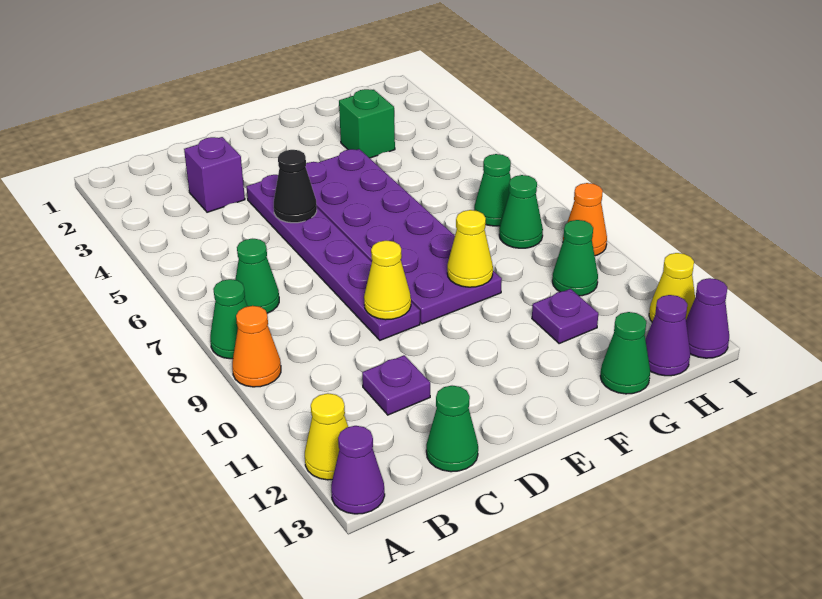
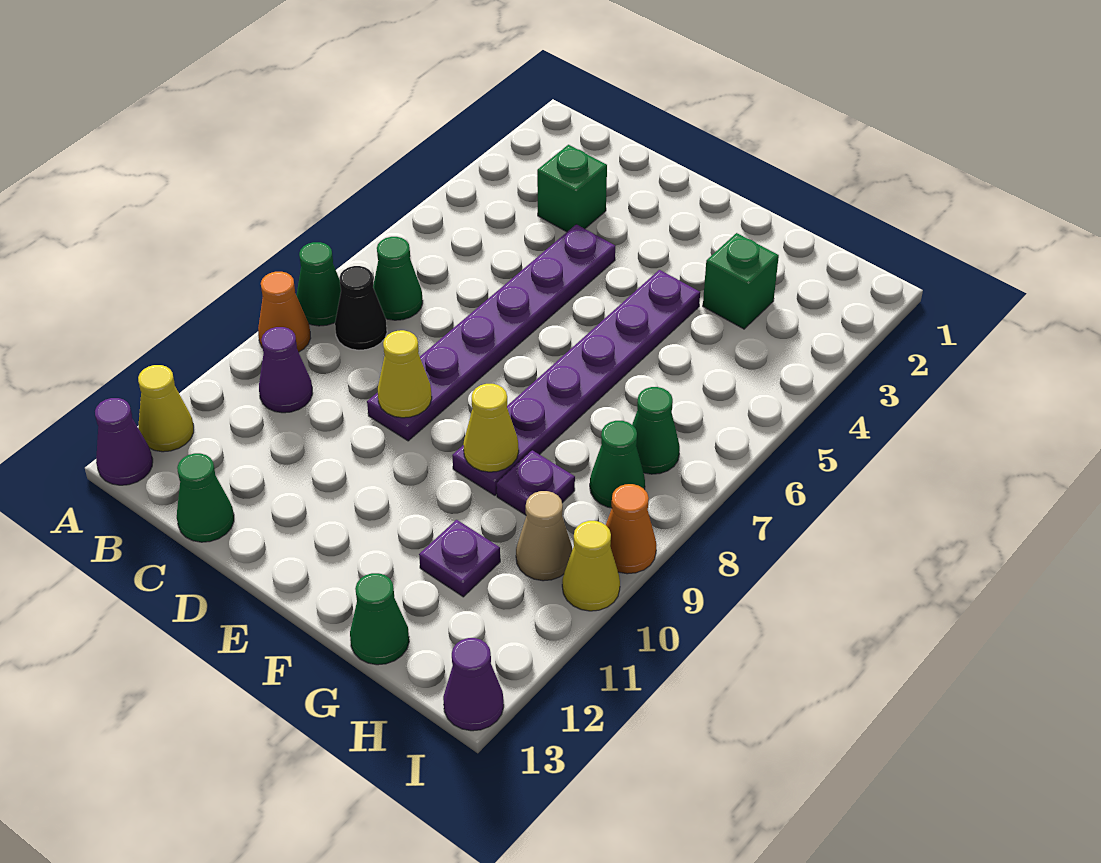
purple 1x1 brick [184,137,245,212] -> green 1x1 brick [537,145,607,232]
purple 1x1 plate [362,355,430,415] -> purple 1x1 plate moved to [497,450,575,515]
black 1x1 cone [274,150,317,223] -> black 1x1 cone moved to [335,266,387,350]
purple 2x6 plate [305,149,502,324] -> purple 1x6 plate [452,270,700,495]
green 1x1 cone [552,220,598,296] -> tan 1x1 cone [516,491,572,581]
purple 1x1 cone [645,295,690,376] -> purple 1x1 cone moved to [259,327,313,413]
yellow 1x1 cone [649,253,695,322] -> yellow 1x1 cone moved to [562,521,620,611]

